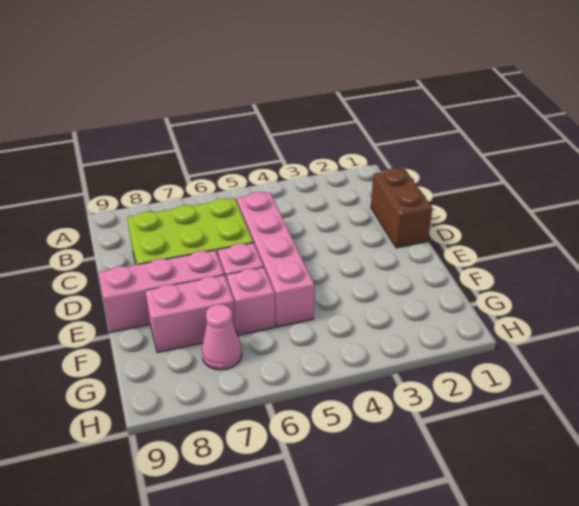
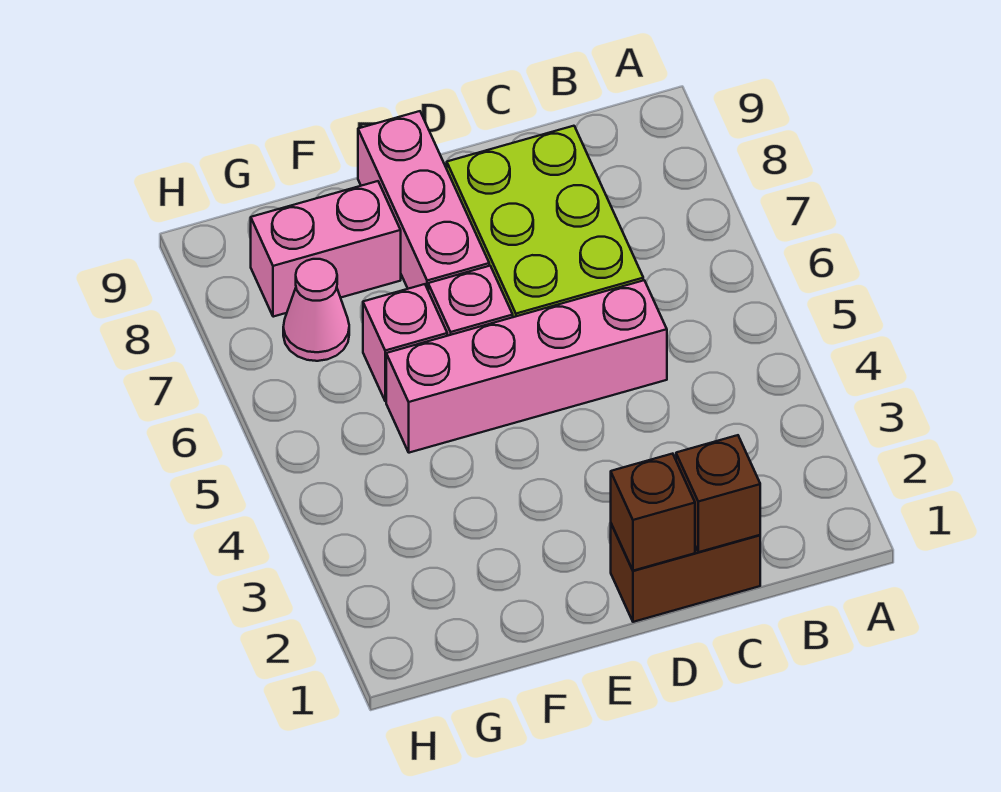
none -> brown 1x1 brick [676,435,760,552]
none -> brown 1x1 brick [611,454,695,571]
pink 1x2 brick [145,275,236,353] -> pink 1x2 brick turned to [251,181,401,317]

